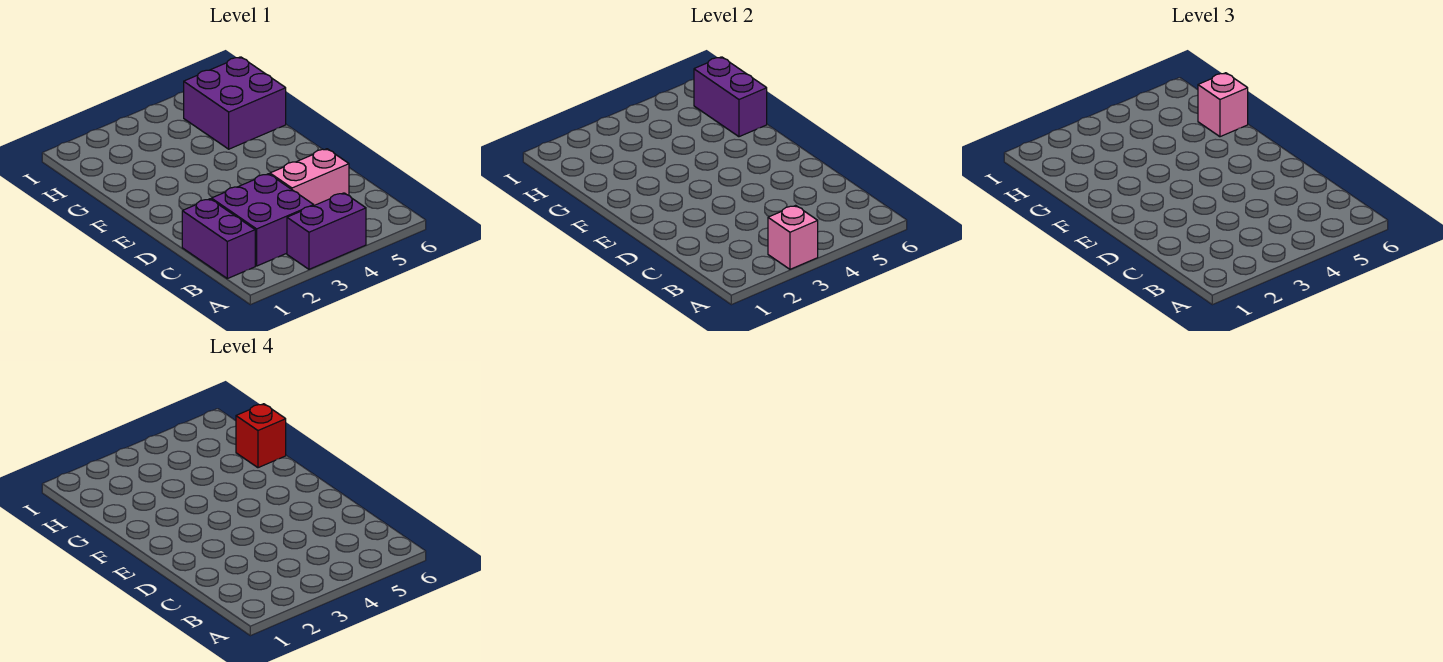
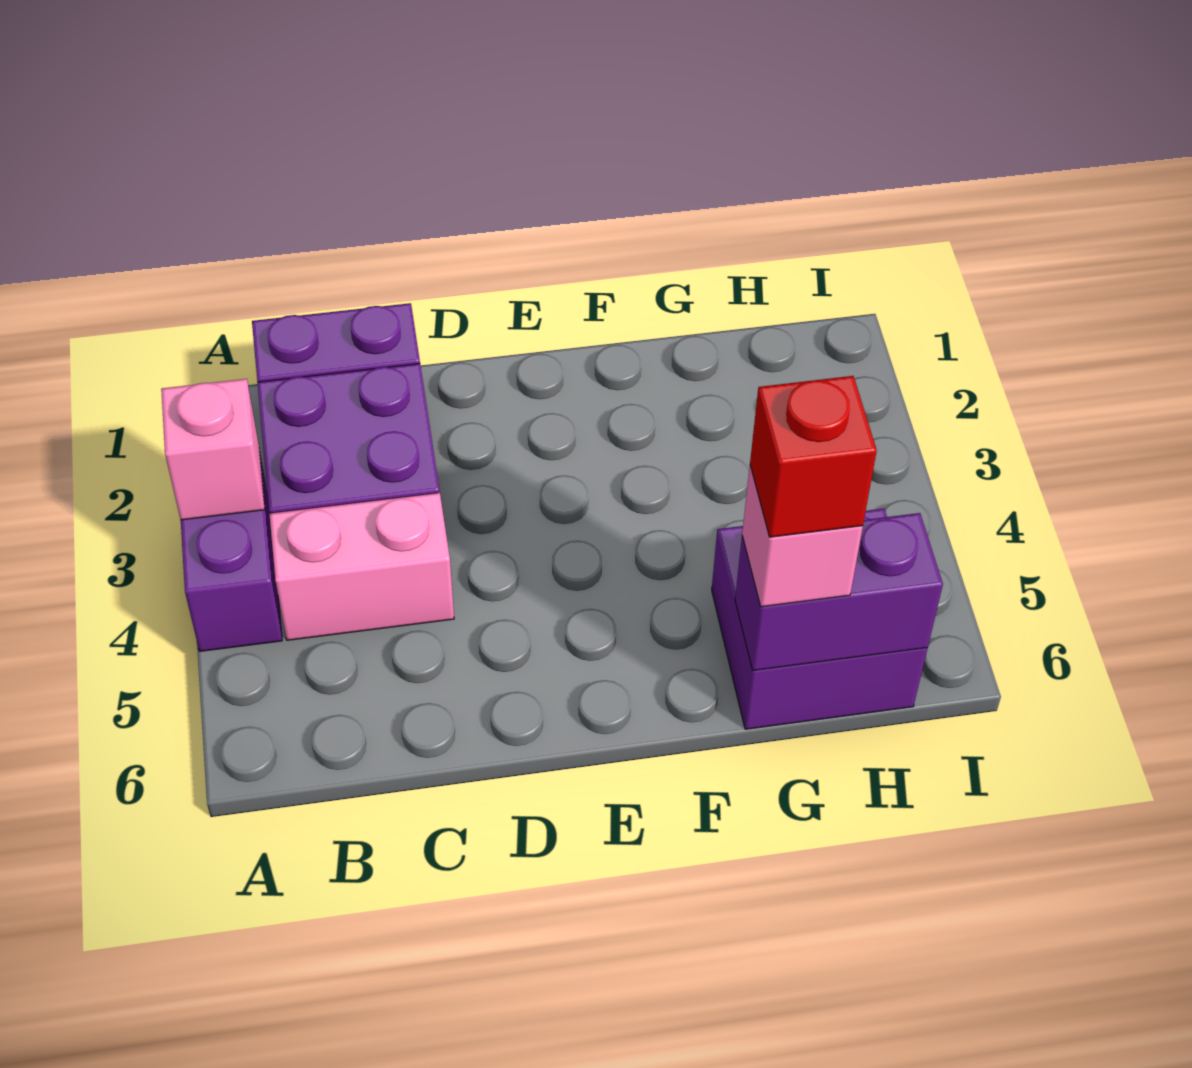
pink 1x2 brick [270,149,349,205] -> pink 1x2 brick turned to [269,493,454,640]

